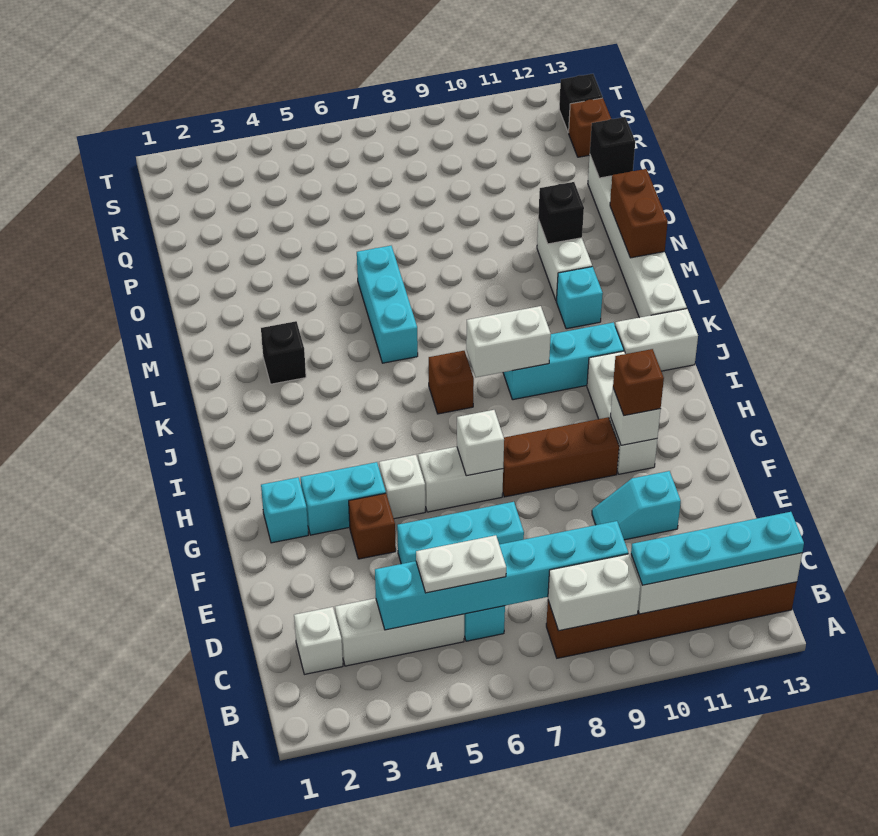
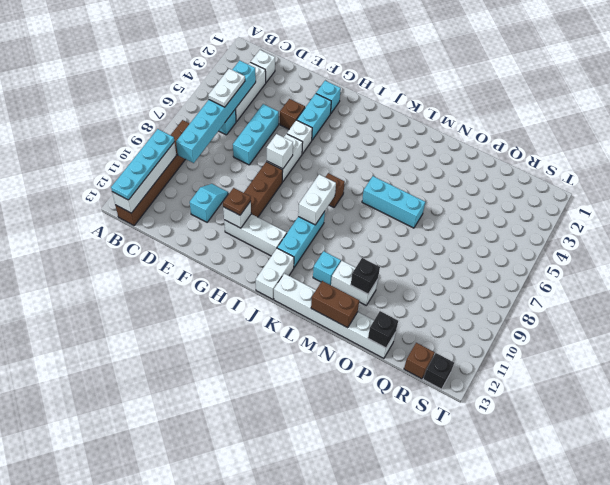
white 1x2 brick [548,554,640,631] -> none
brown 1x1 brick [613,349,664,416] -> brown 1x1 plate [223,188,251,215]
black 1x1 brick [261,321,306,384] -> none

